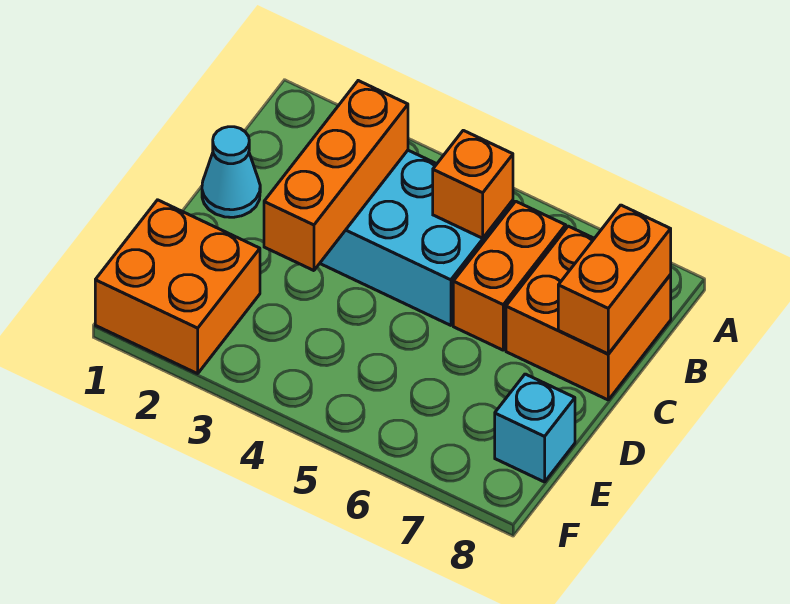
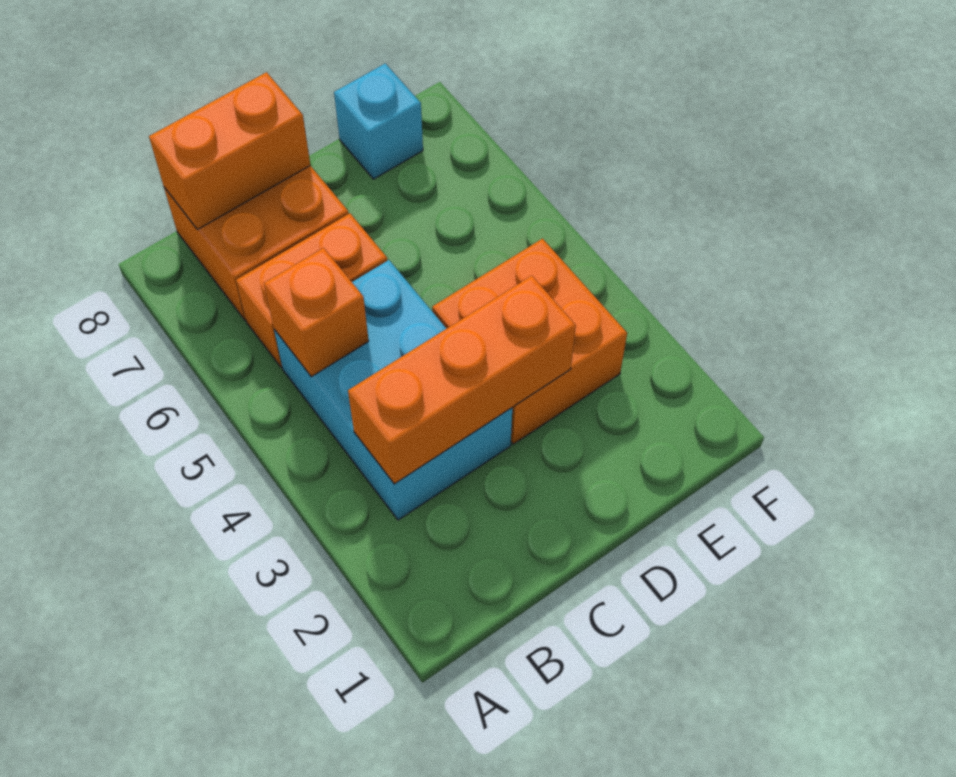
cyan 1x1 cone [202,127,260,217] -> none
orange 2x2 brick [95,200,260,374] -> orange 2x2 brick moved to [432,239,627,444]

